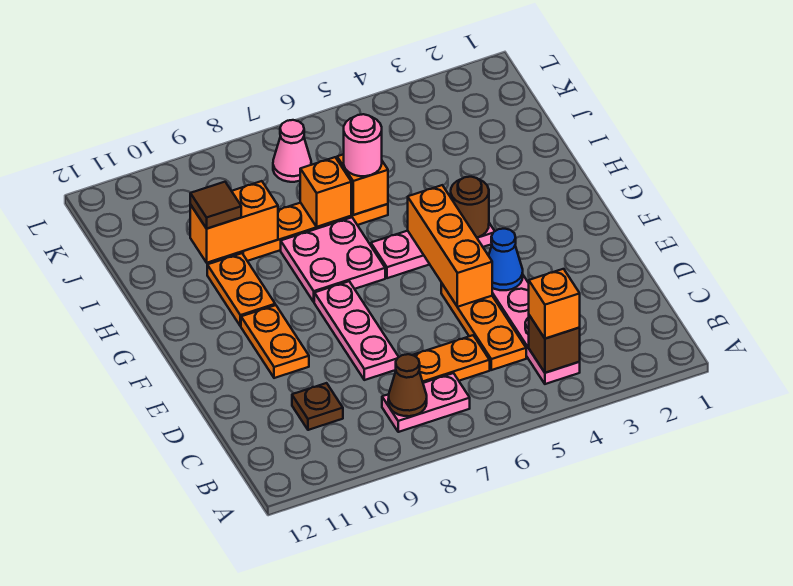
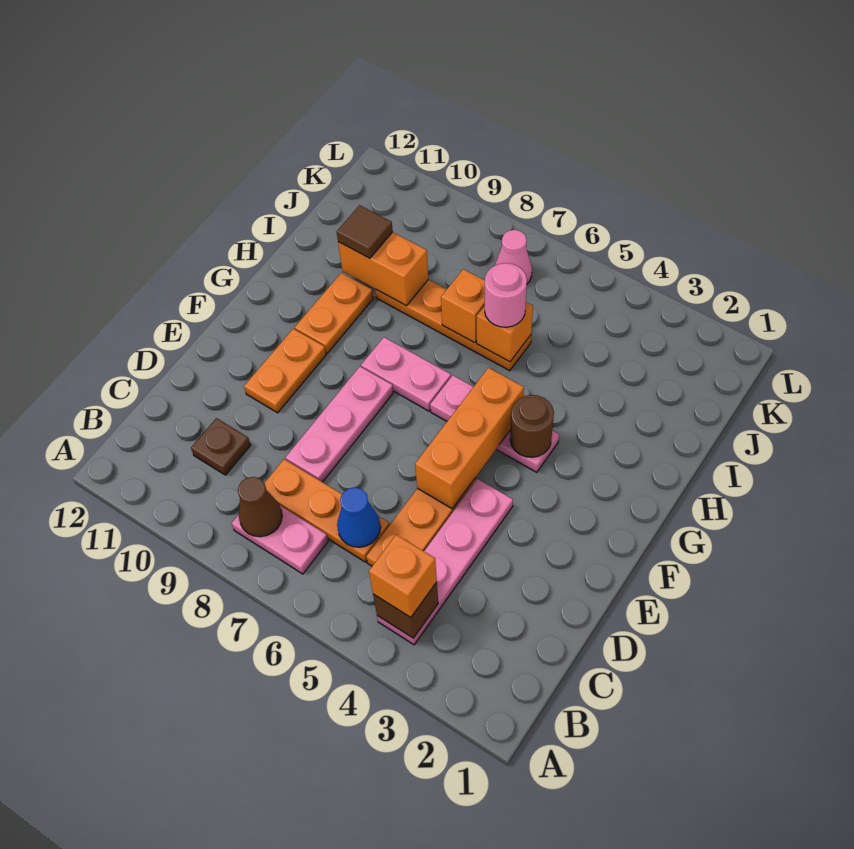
orange 1x2 plate [413,335,490,383] -> orange 1x3 plate [265,459,389,562]
blue 1x1 cone [489,229,523,290] -> blue 1x1 cone moved to [337,487,381,547]
pink 2x2 plate [281,217,385,302] -> pink 1x2 plate [361,337,451,411]

